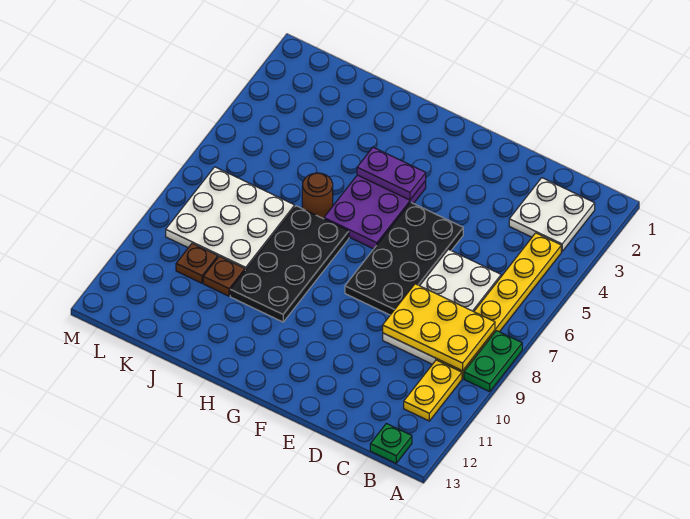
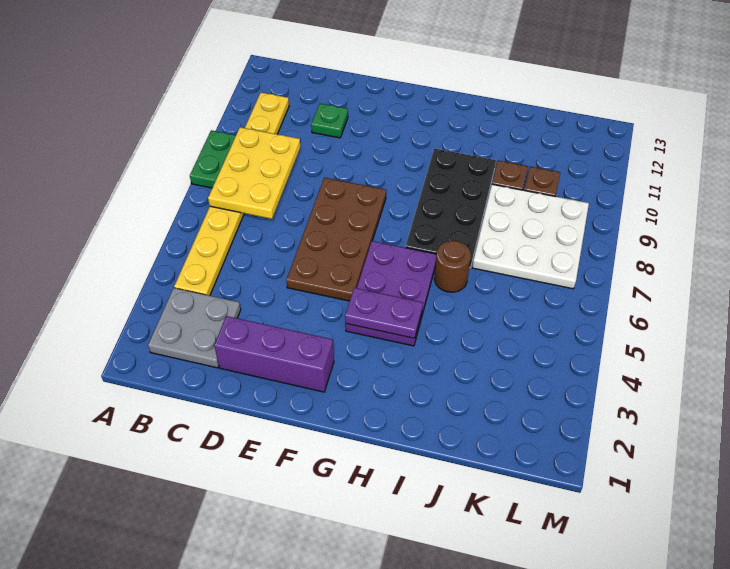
white 2x2 plate [509,178,595,251] -> grey 2x2 plate [148,288,241,368]
yellow 2x3 plate [383,284,495,371] -> yellow 2x3 plate turned to [208,127,300,219]
green 1x1 plate [370,424,412,463] -> green 1x1 plate moved to [311,104,348,138]
white 2x4 plate [383,249,501,364] -> none
none -> purple 1x3 brick [214,316,334,392]
black 2x4 plate [345,202,463,315] -> brown 2x4 plate [286,177,386,301]

